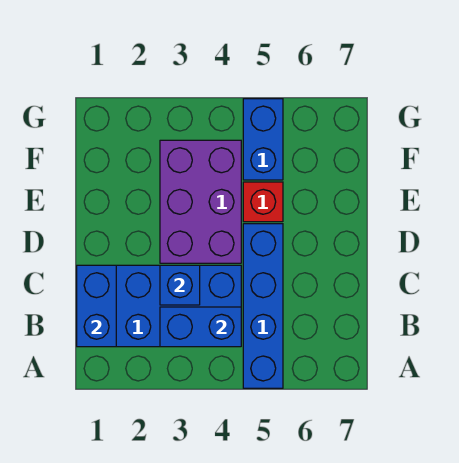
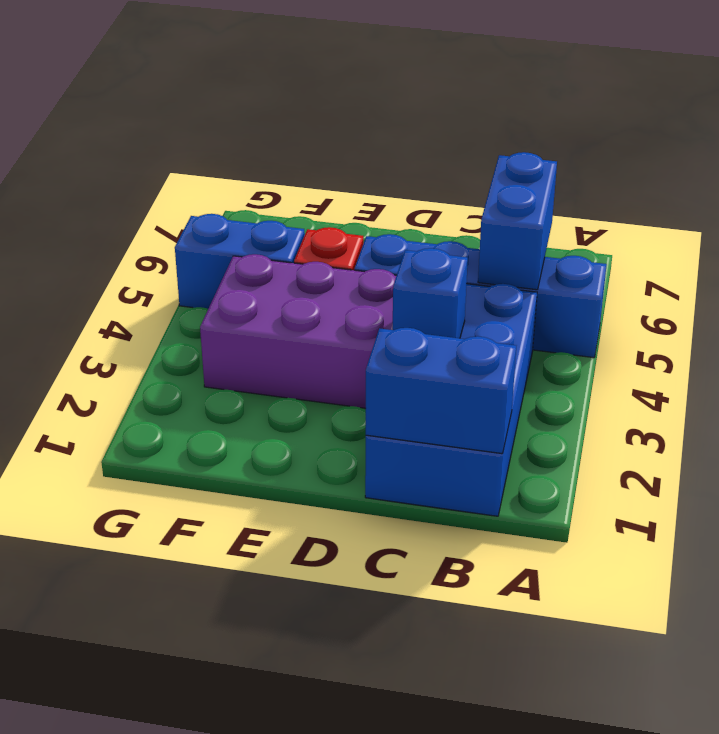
blue 1x2 brick [160,307,241,347] -> blue 1x2 brick moved to [478,152,557,290]

